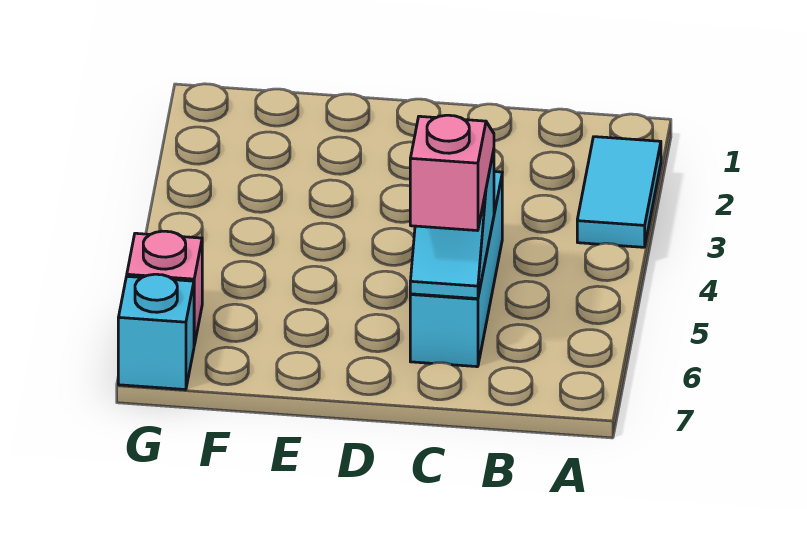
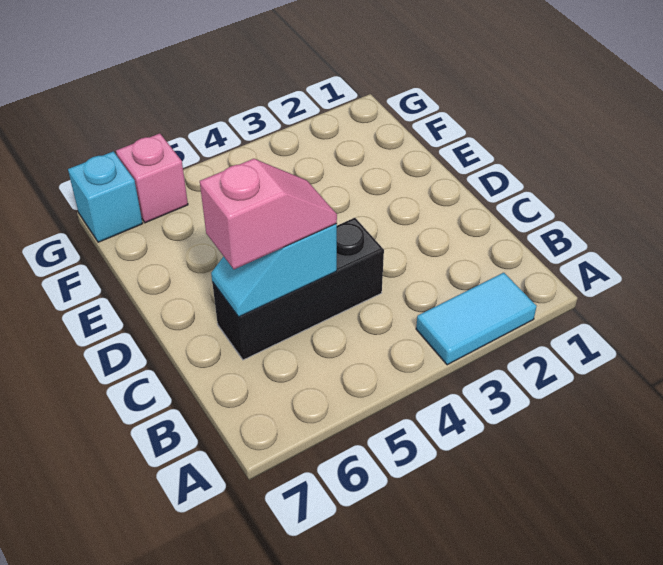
cyan 1x3 brick [410,172,502,367] -> black 1x3 brick [212,218,384,360]

